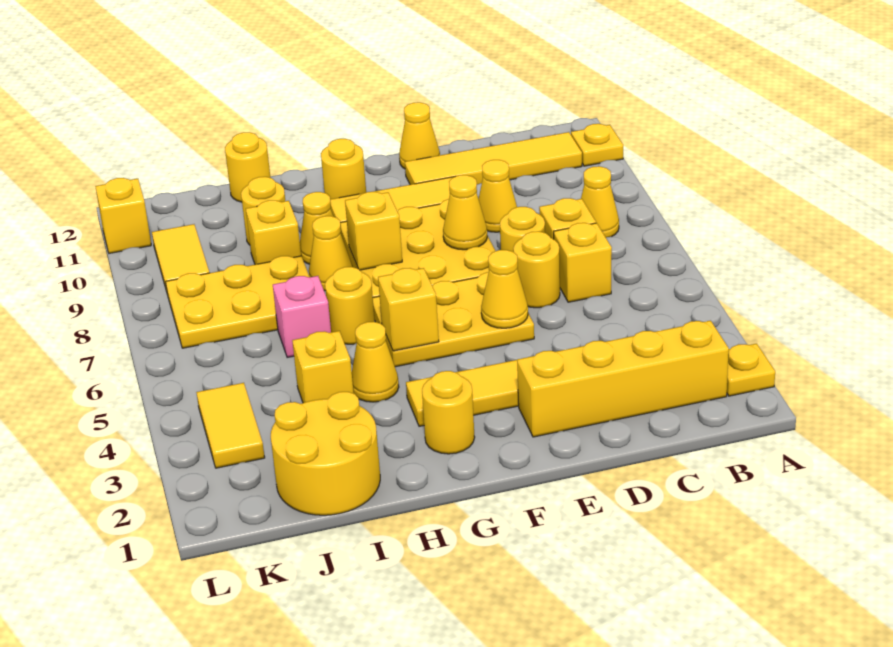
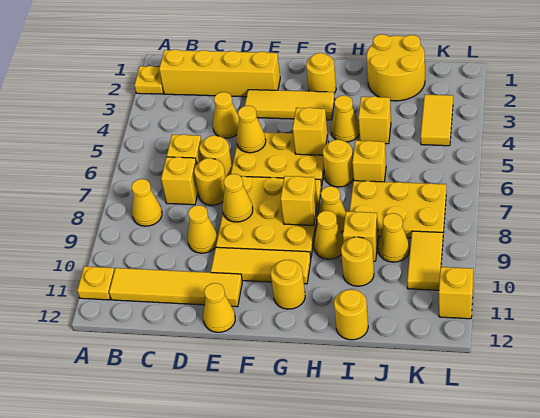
none -> yellow 1x1 cone [213,92,239,138]
pink 1x1 brick [273,276,331,358] -> yellow 1x1 brick [352,141,386,182]
none -> yellow 1x1 cone [378,213,409,262]

